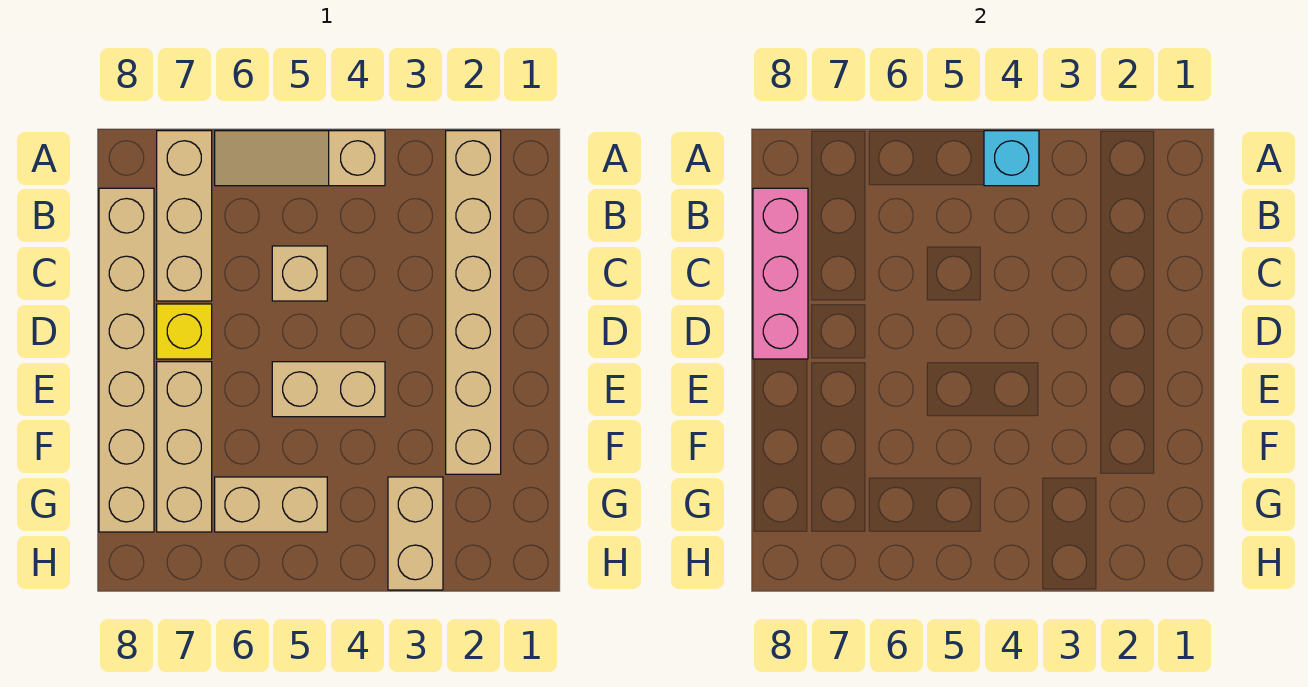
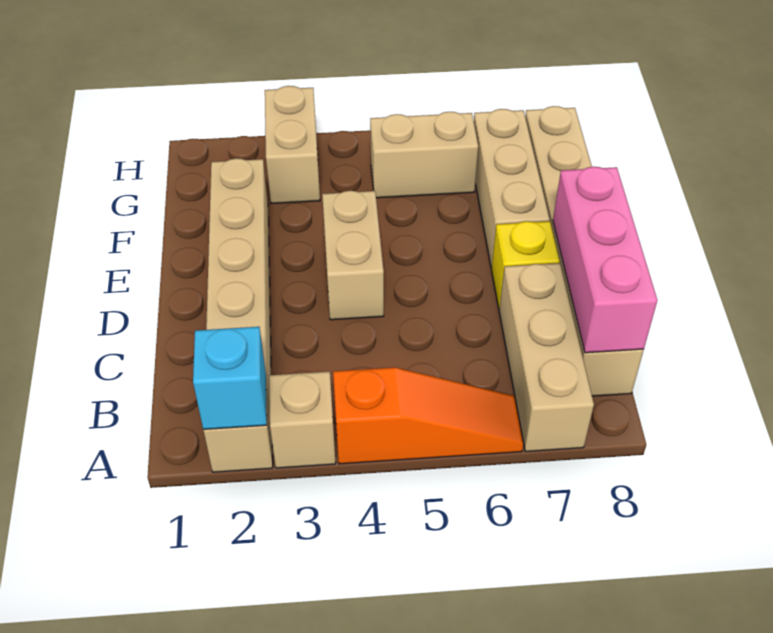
tan 1x3 slope [215,131,385,186] -> orange 1x3 slope [333,367,523,464]
cyan 1x1 brick [984,131,1039,186] -> cyan 1x1 brick moved to [193,327,267,430]
tan 1x1 brick [272,246,327,301] -> tan 1x1 brick moved to [269,372,336,468]
tan 1x2 brick [272,362,385,417] -> tan 1x2 brick turned to [322,191,384,320]

